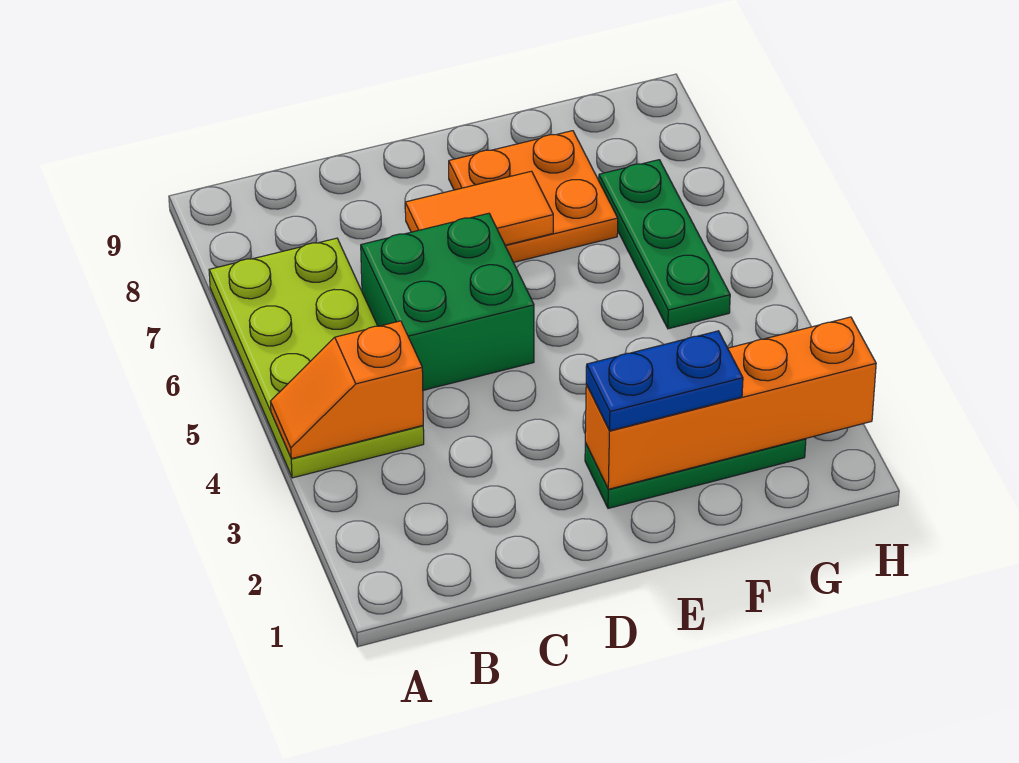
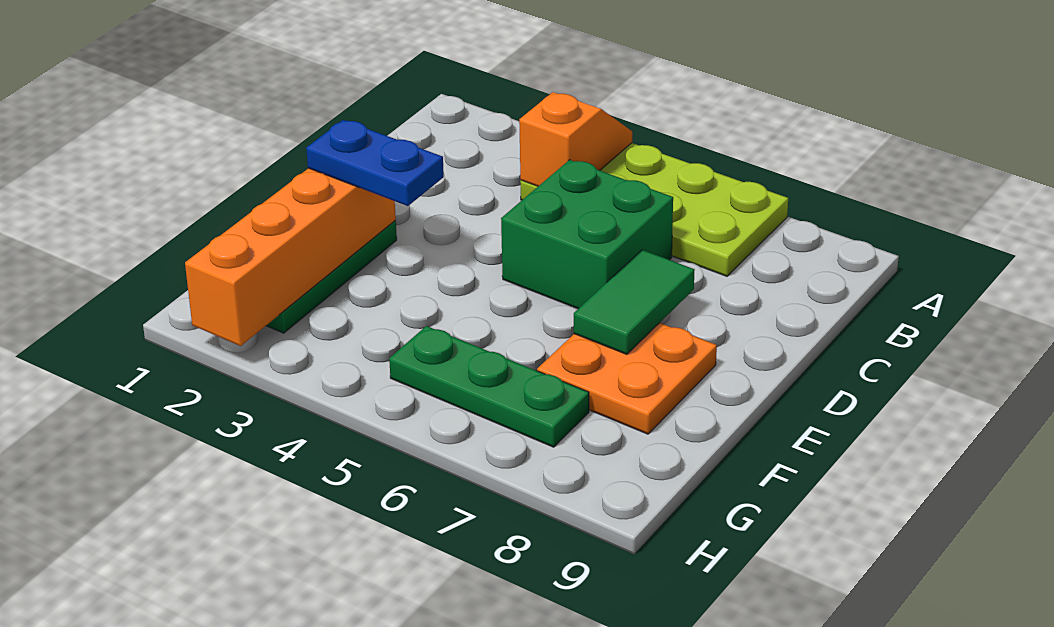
orange 1x2 tile [405,171,553,245] -> green 1x2 tile [574,250,695,354]
blue 1x2 plate [586,331,743,431] -> blue 1x2 plate turned to [306,120,444,206]

